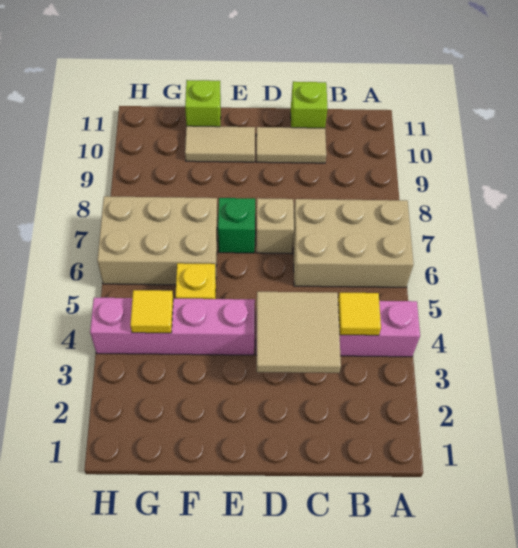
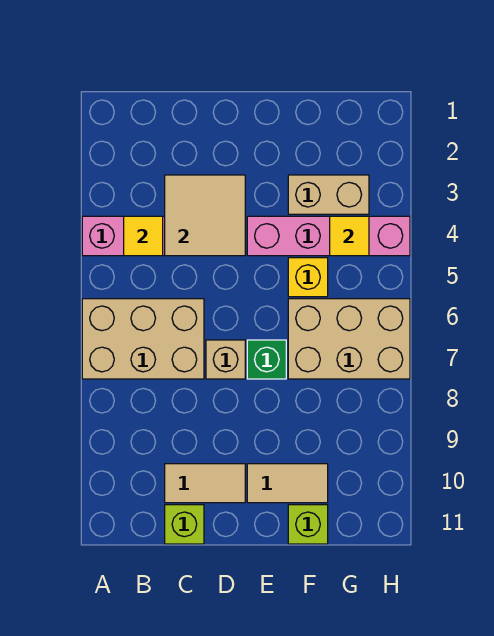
none -> tan 1x2 brick [288,175,369,214]

